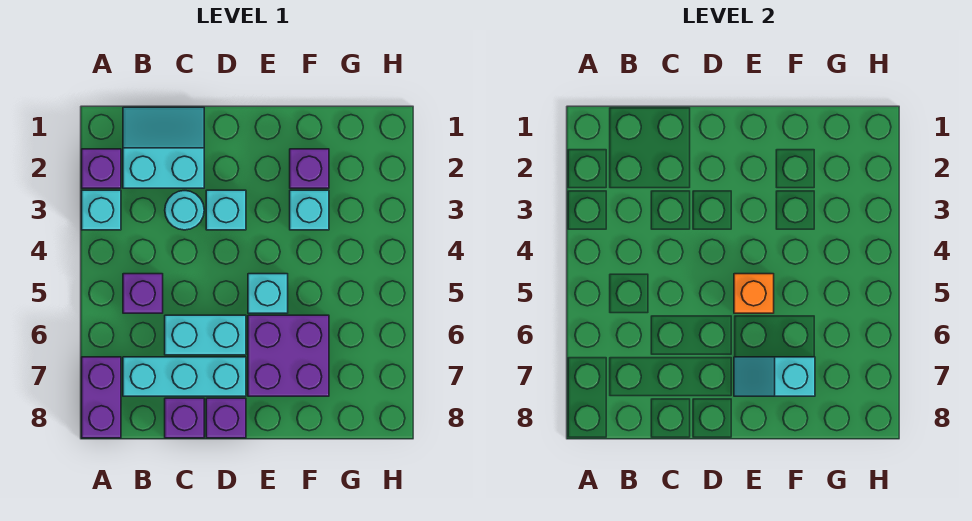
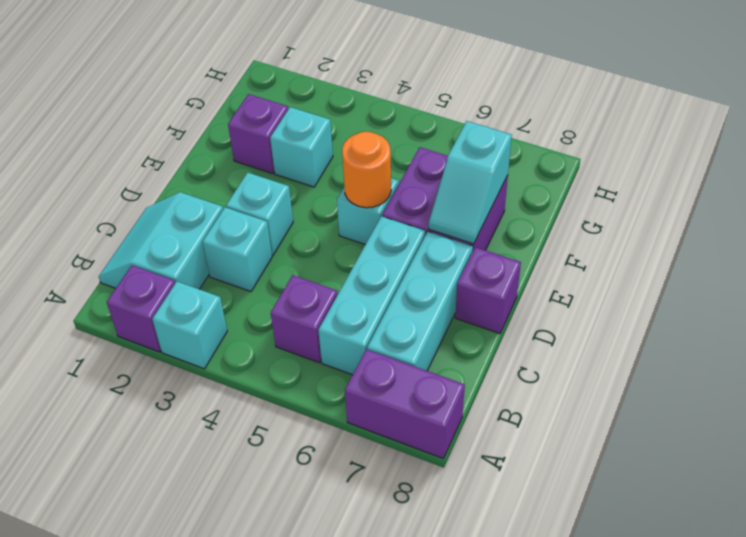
cyan 1x1 round brick [165,191,204,230] -> cyan 1x1 brick [203,207,272,292]
cyan 1x2 brick [165,315,246,355] -> cyan 1x3 brick [318,216,425,375]
purple 1x1 brick [165,398,204,438] -> none
orange 1x1 brick [734,274,774,313] -> orange 1x1 round brick [342,132,391,208]

